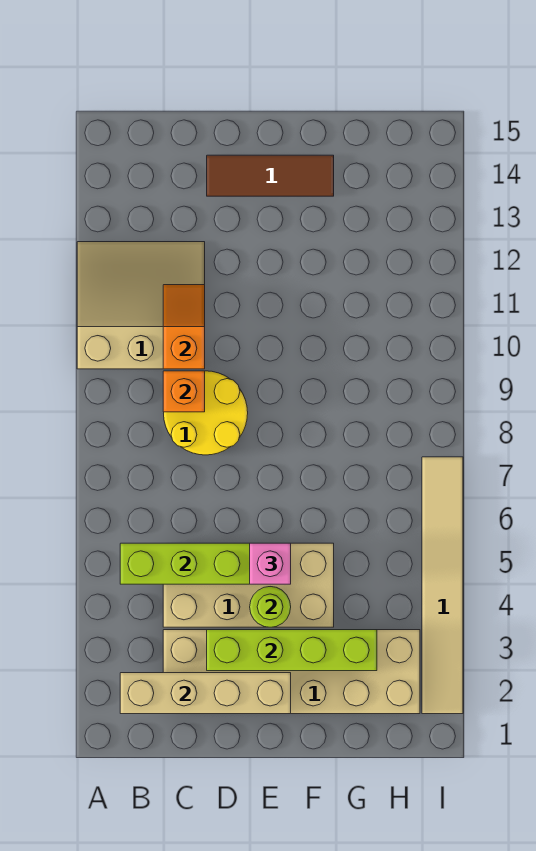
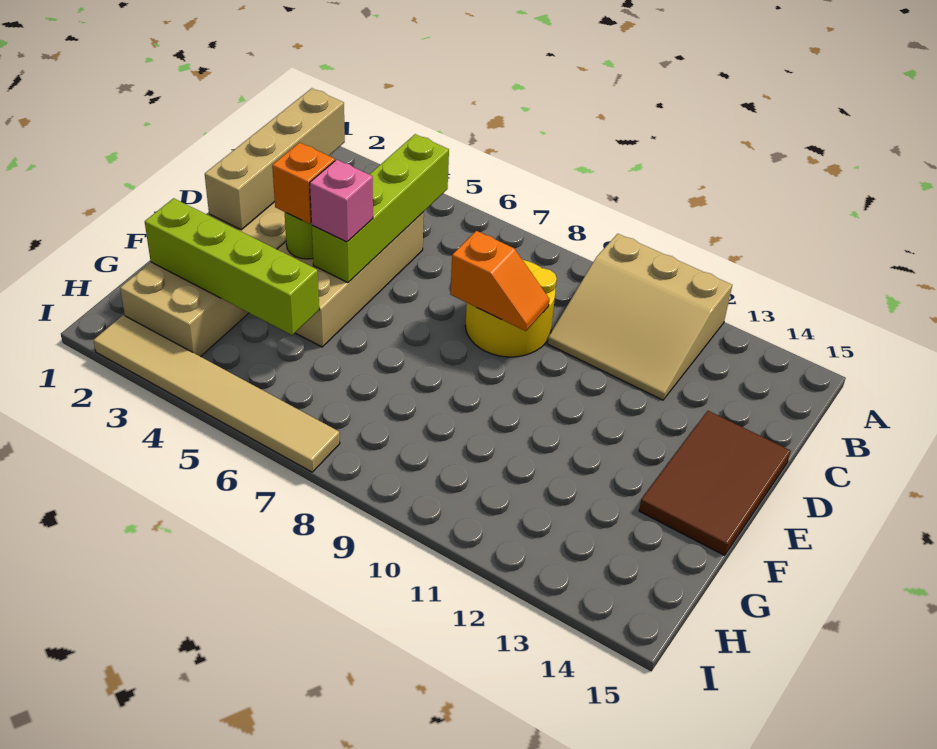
tan 3x3 slope [77,242,205,369] -> tan 3x3 slope turned to [548,234,732,400]
orange 1x1 brick [163,371,205,412] -> orange 1x1 brick moved to [272,142,335,224]
orange 1x2 slope [163,285,205,369] -> orange 1x2 slope moved to [450,231,549,331]
lime 1x4 brick [207,630,377,671] -> lime 1x4 brick turned to [145,198,319,335]
brown 1x3 tile [207,155,334,196] -> brown 2x3 tile [639,411,791,555]

